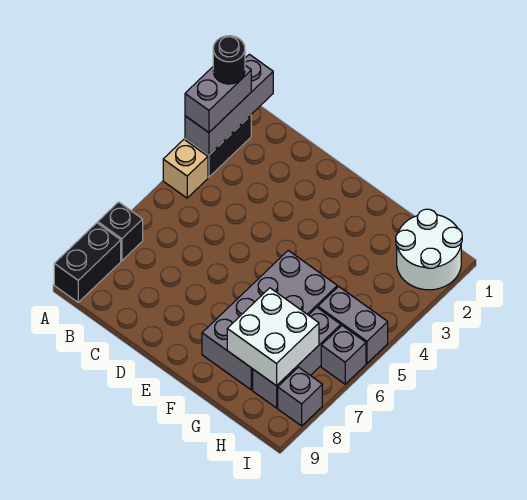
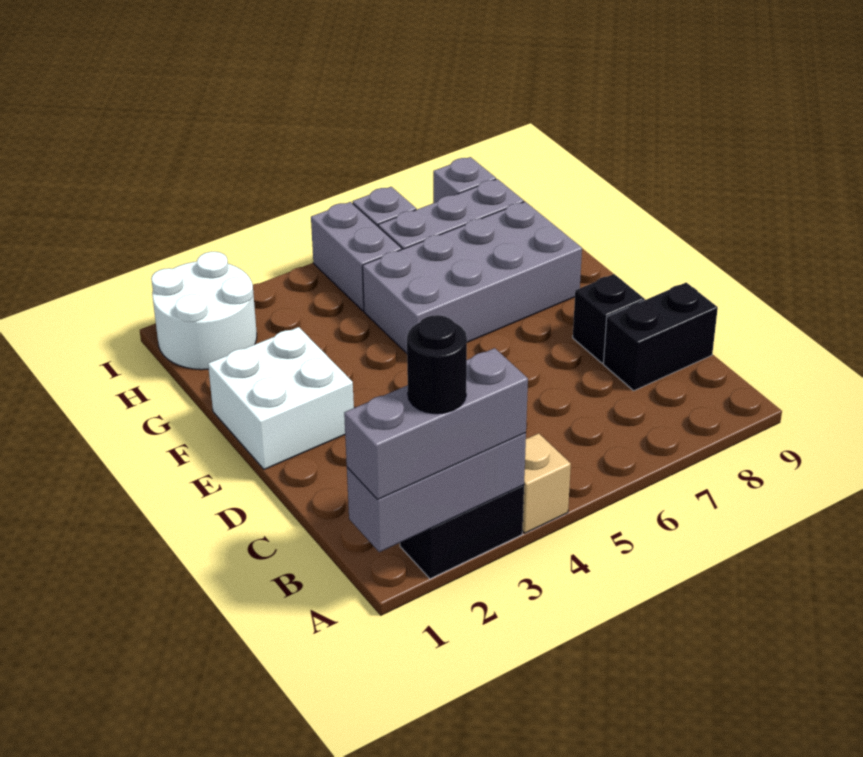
grey 1x2 brick [185,66,251,133] -> grey 1x3 brick [344,348,528,499]
black 1x1 brick [98,202,143,261] -> black 1x1 brick moved to [573,274,644,363]
black 1x2 brick [54,223,121,302] -> black 1x2 brick moved to [603,283,718,391]
white 2x2 brick [227,288,319,386] -> white 2x2 brick moved to [208,327,354,469]

